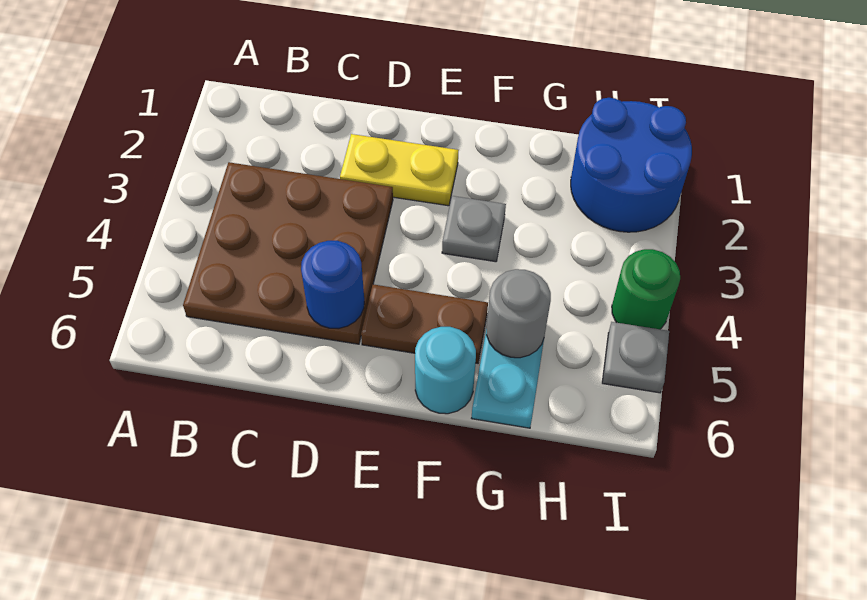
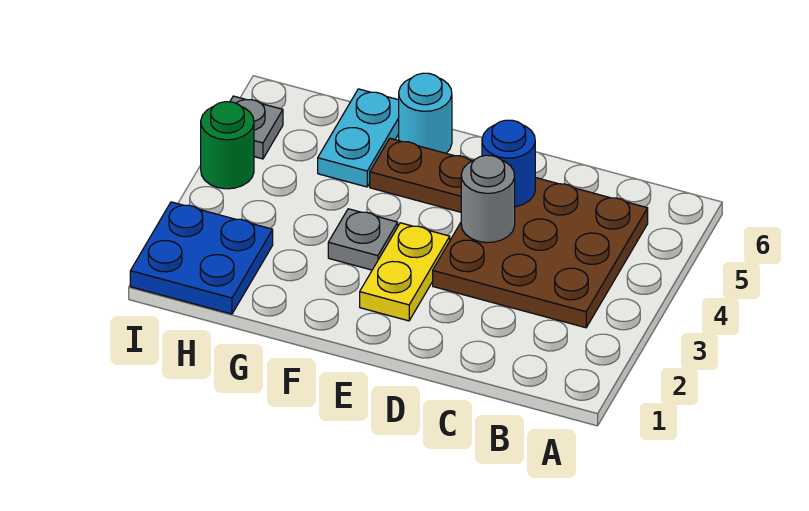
yellow 1x2 plate [340,134,459,206] -> yellow 1x2 plate turned to [360,223,450,321]
grey 1x1 round brick [487,269,551,358] -> grey 1x1 round brick moved to [461,155,515,243]
blue 2x2 round brick [571,98,692,232] -> blue 2x2 plate [130,202,273,314]

